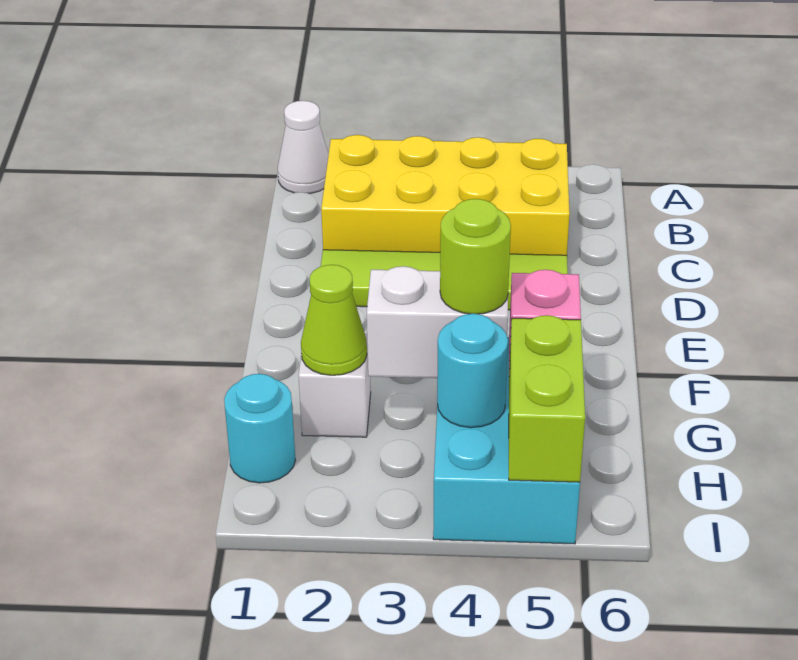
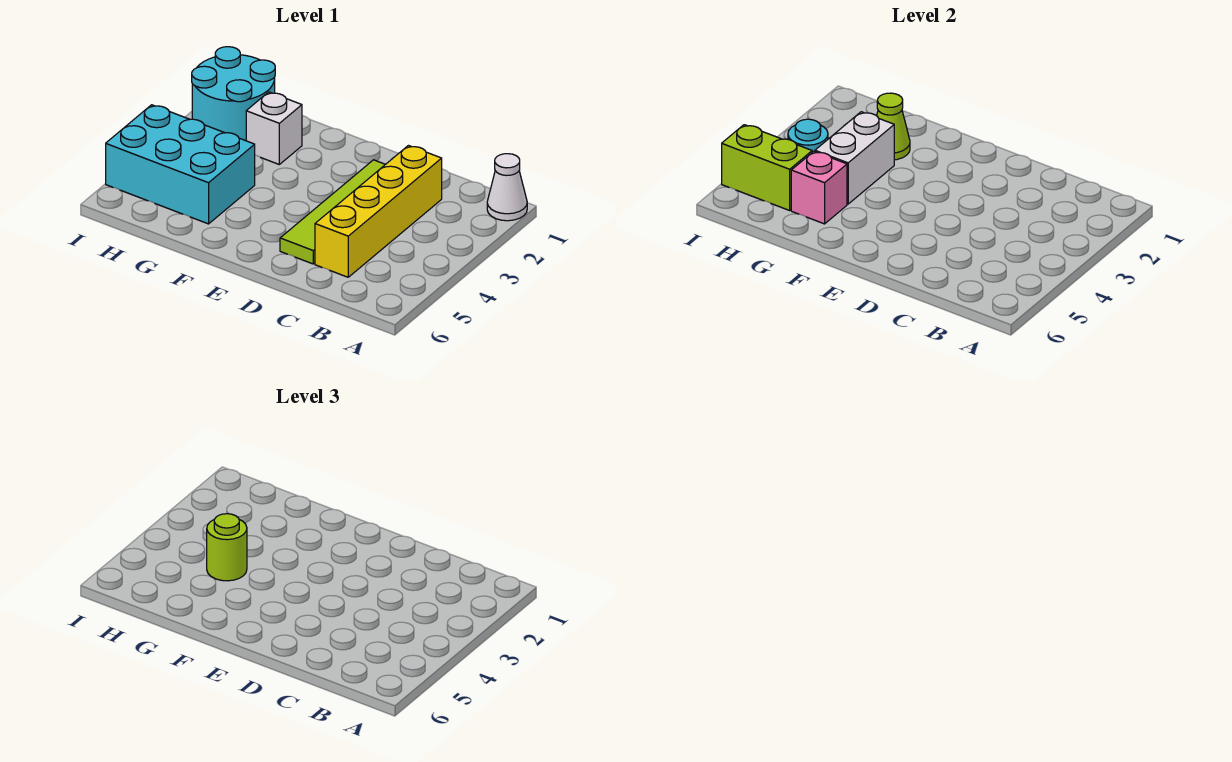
yellow 2x4 brick [321,135,570,255] -> yellow 1x4 brick [315,146,442,277]
cyan 1x1 round brick [224,374,296,483] -> cyan 2x2 round brick [192,47,275,141]

